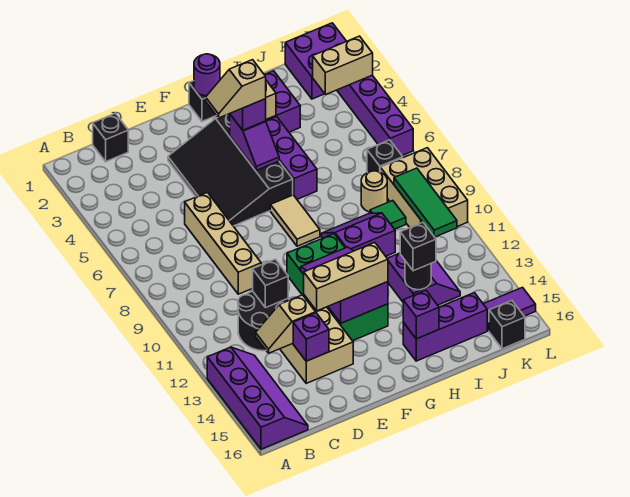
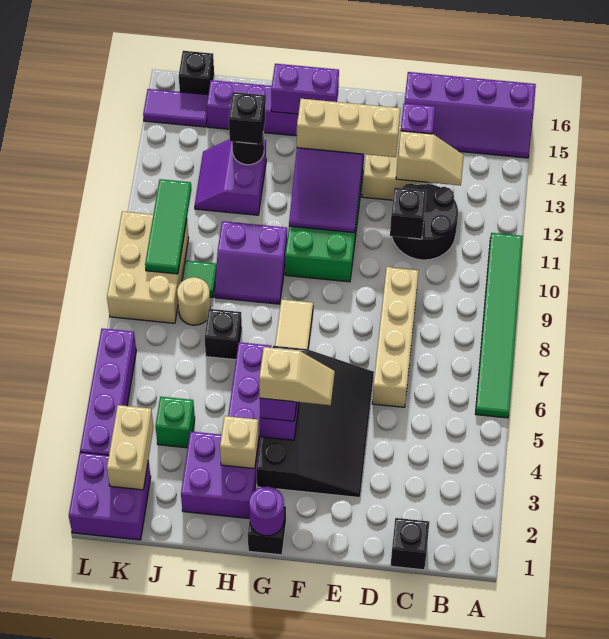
none -> green 1x6 tile [475,233,523,418]
purple 2x4 slope [207,347,308,449] -> purple 2x4 slope turned to [404,72,536,158]
purple 1x1 brick [403,291,439,339] -> purple 1x2 brick [271,64,339,114]
none -> green 1x1 brick [155,397,195,448]
tan 1x2 brick [313,36,373,95] -> tan 1x2 brick turned to [107,405,153,490]
black 1x1 brick [367,140,403,172] -> black 1x1 brick moved to [205,309,242,360]

